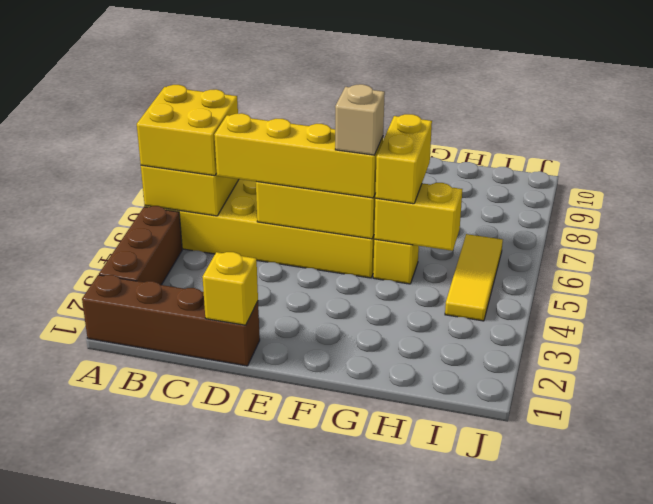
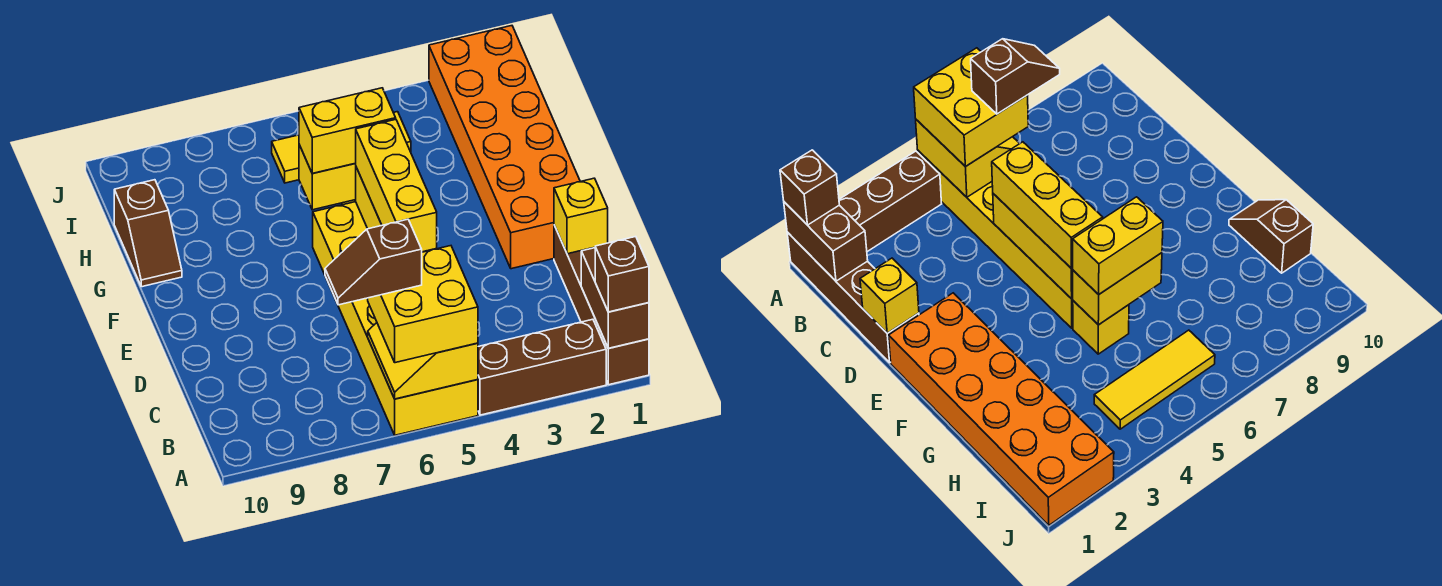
none -> brown 1x2 brick [581,248,649,348]
none -> brown 1x1 brick [595,237,649,312]
none -> brown 1x2 slope [325,219,422,305]
yellow 1x4 brick [214,113,383,198] -> yellow 1x3 brick [355,119,437,252]
none -> orange 2x6 brick [429,26,580,269]
tan 1x1 brick [335,84,385,155] -> none
yellow 1x2 brick [374,183,462,251] -> yellow 1x2 brick turned to [299,145,356,210]
none -> brown 1x2 slope [114,180,182,287]

